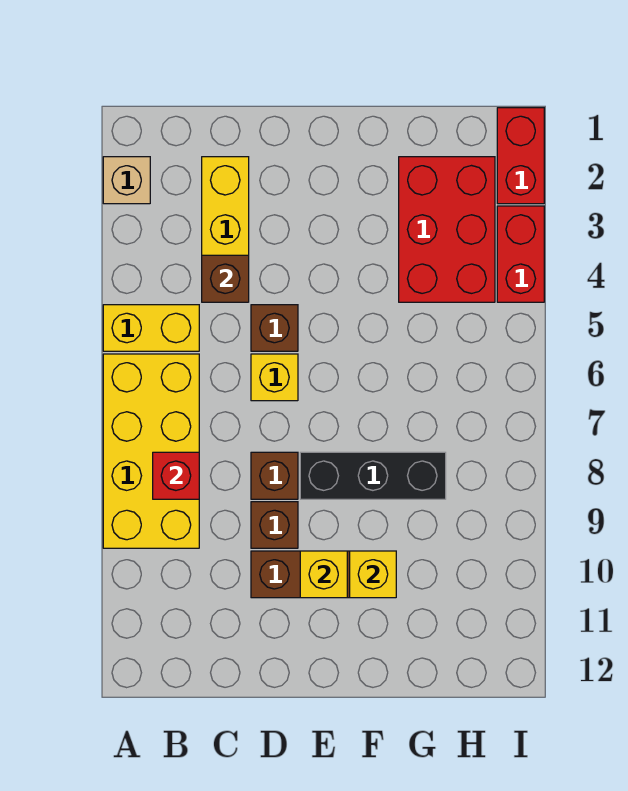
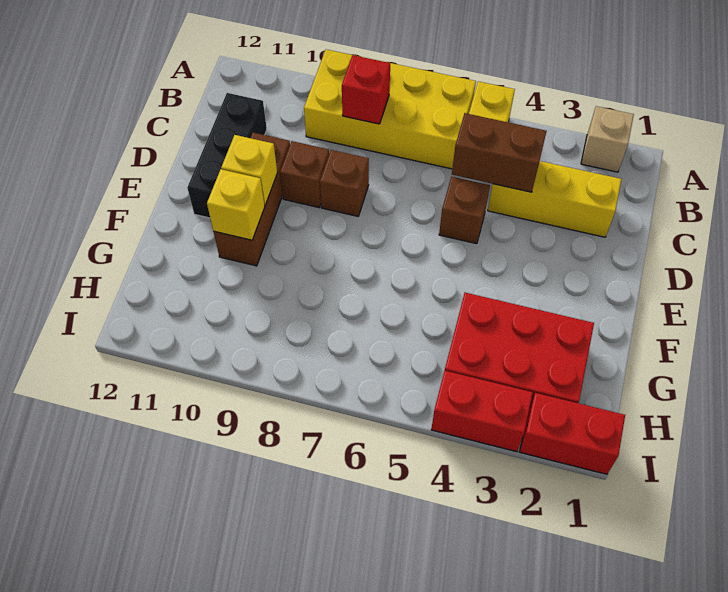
brown 1x1 brick [202,255,249,302] -> brown 1x2 brick [452,113,547,192]
yellow 1x1 brick [251,354,298,401] -> none
black 1x3 brick [300,452,446,499] -> black 1x3 brick moved to [187,93,267,218]

